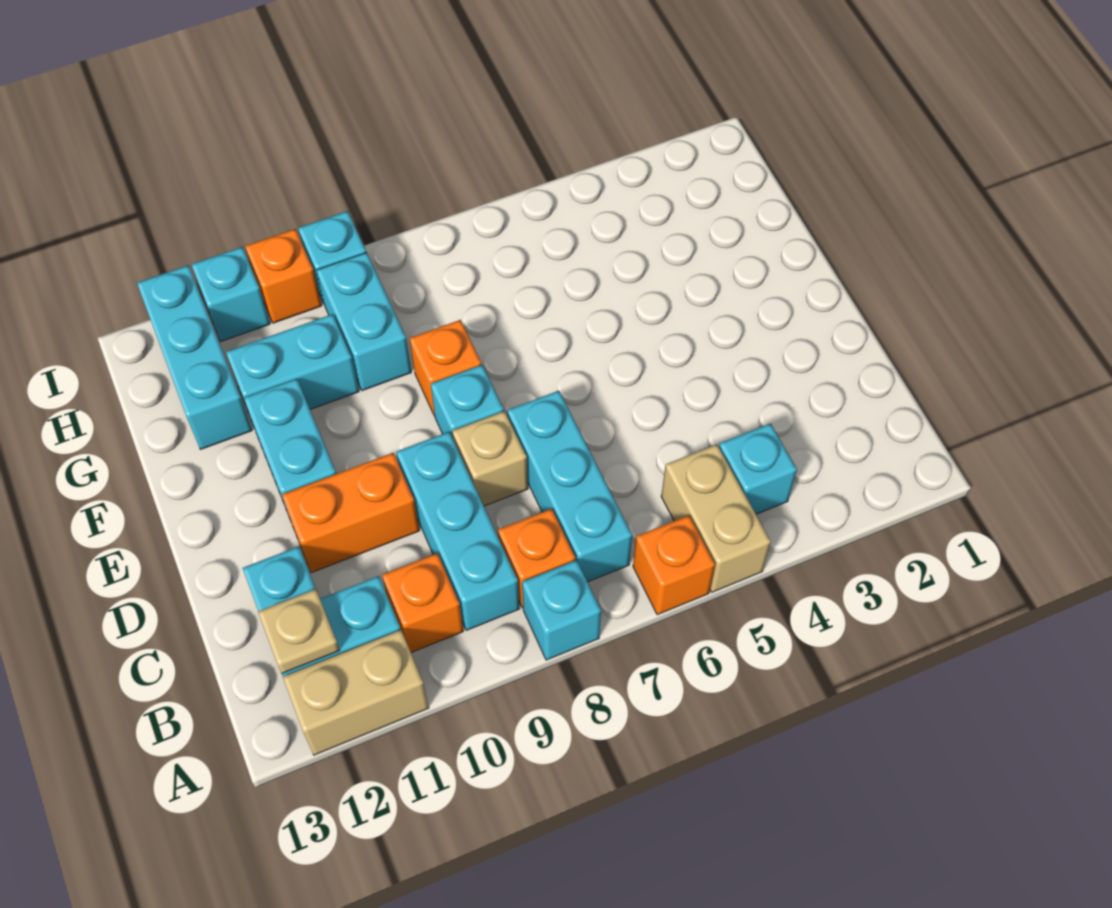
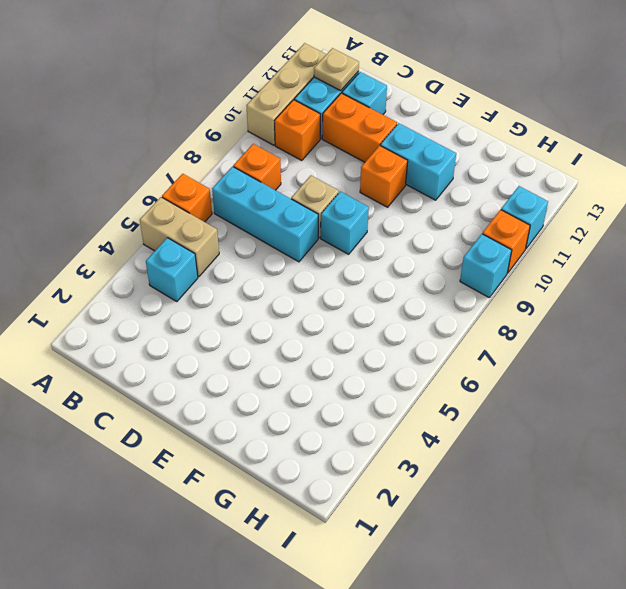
cyan 1x1 brick [522,560,601,660] -> none
tan 1x2 brick [283,630,429,755] -> tan 1x3 brick [246,43,326,145]
cyan 1x3 brick [396,432,519,630] -> none
orange 1x2 brick [282,453,420,573] -> orange 1x2 brick turned to [322,93,397,162]
orange 1x1 brick [410,320,481,416] -> orange 1x1 brick moved to [360,145,408,207]
cyan 1x2 brick [317,252,411,391] -> none
cyan 1x2 brick [226,314,359,421] -> none
cyan 1x3 brick [137,265,252,449] -> none

